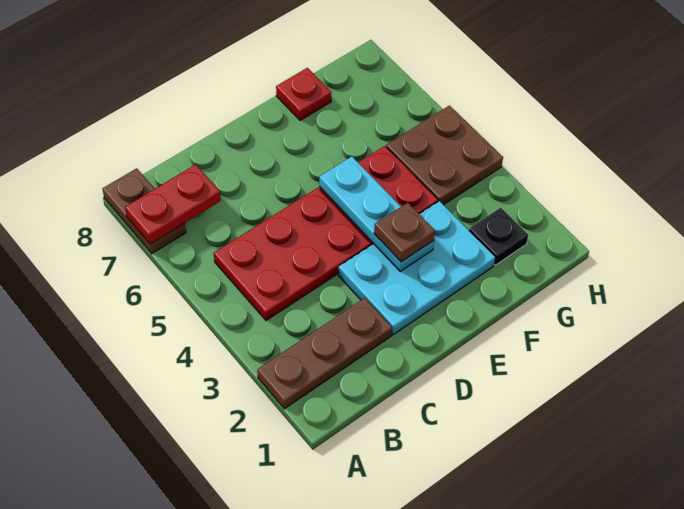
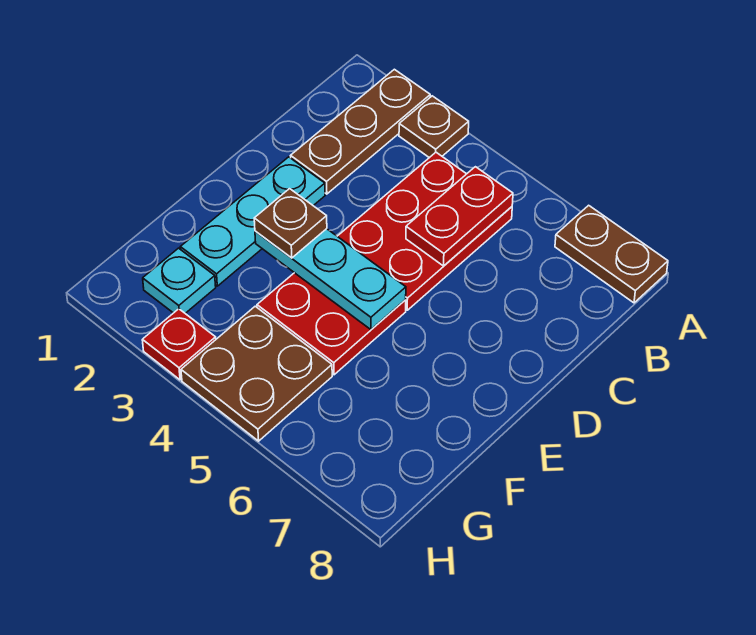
none -> brown 1x1 plate [399,96,469,158]
red 1x2 plate [125,165,221,244] -> red 1x2 plate moved to [406,167,513,266]
cyan 2x3 plate [338,201,495,335] -> cyan 1x3 plate [180,157,325,286]
red 1x1 plate [276,68,331,120] -> red 1x1 plate moved to [142,309,216,380]
black 1x1 plate [469,208,528,265] -> cyan 1x1 plate [143,248,216,313]

